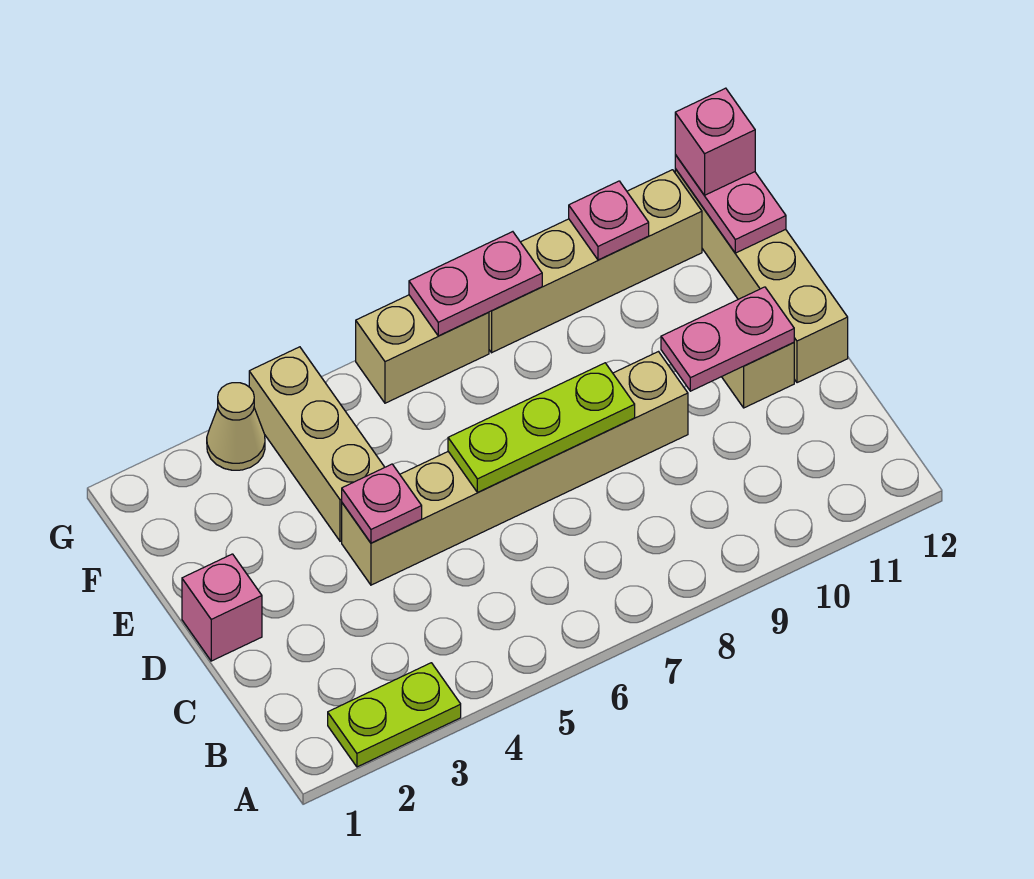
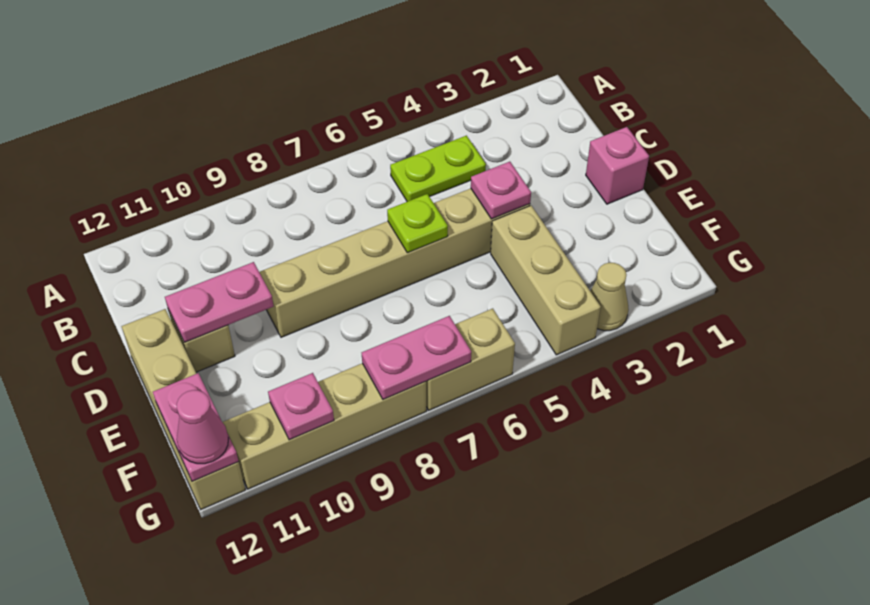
lime 1x2 plate [328,663,461,767] -> lime 1x2 plate moved to [390,136,486,202]
lime 1x3 plate [448,363,635,492] -> lime 1x1 plate [387,194,448,253]
pink 1x1 brick [675,88,755,195] -> pink 1x1 cone [177,390,229,464]

